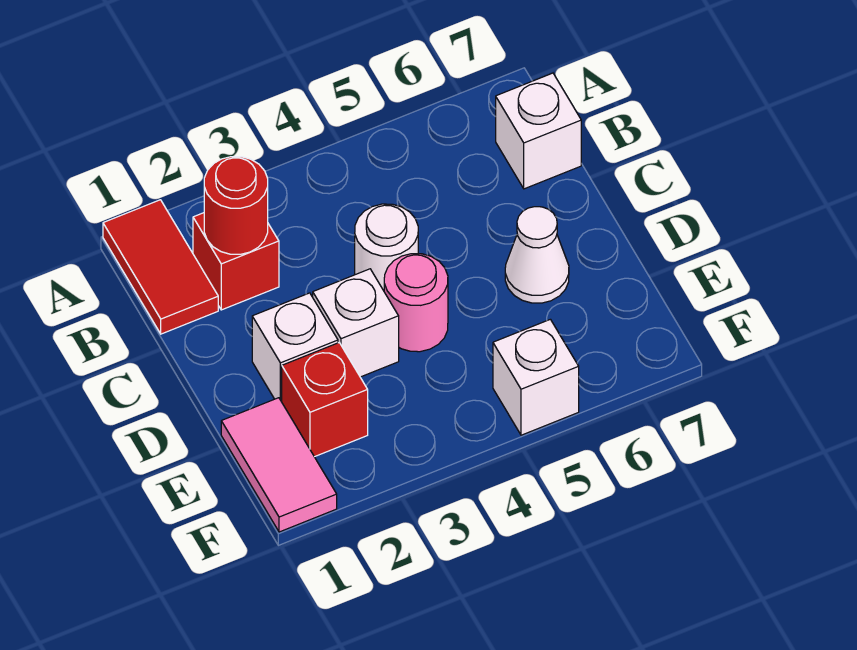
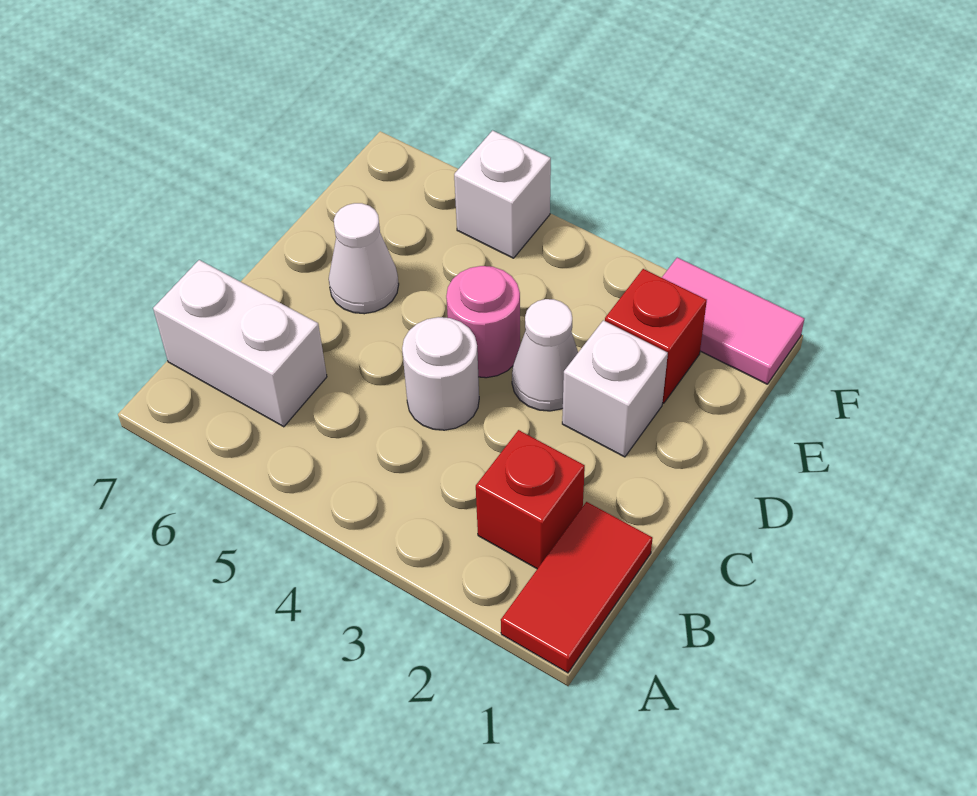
red 1x1 round brick [204,157,268,254] -> none
white 1x1 brick [496,73,581,189] -> white 1x2 brick [153,260,327,427]
white 1x1 brick [313,269,399,377] -> white 1x1 cone [512,299,578,411]
pink 1x2 tile [221,398,337,532] -> pink 1x2 tile turned to [662,258,804,384]

